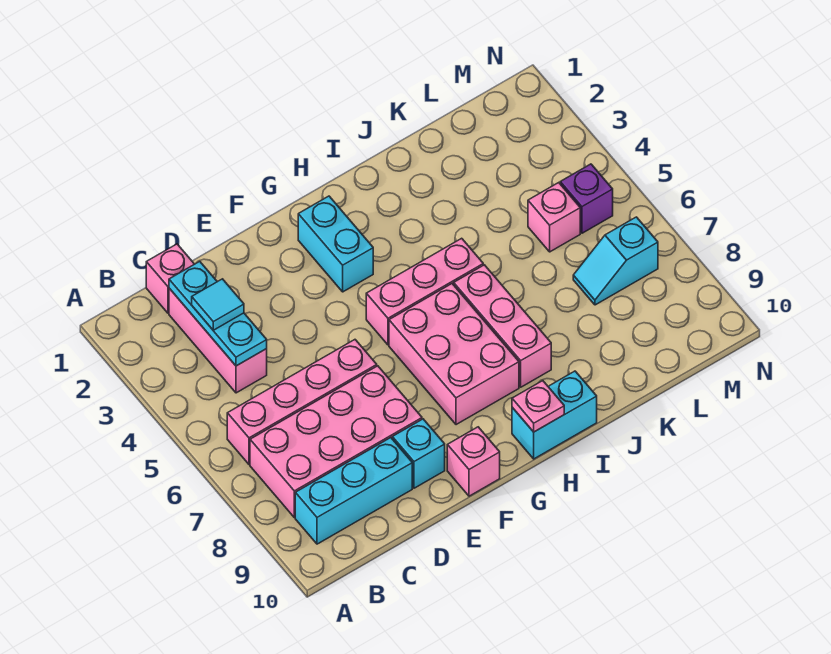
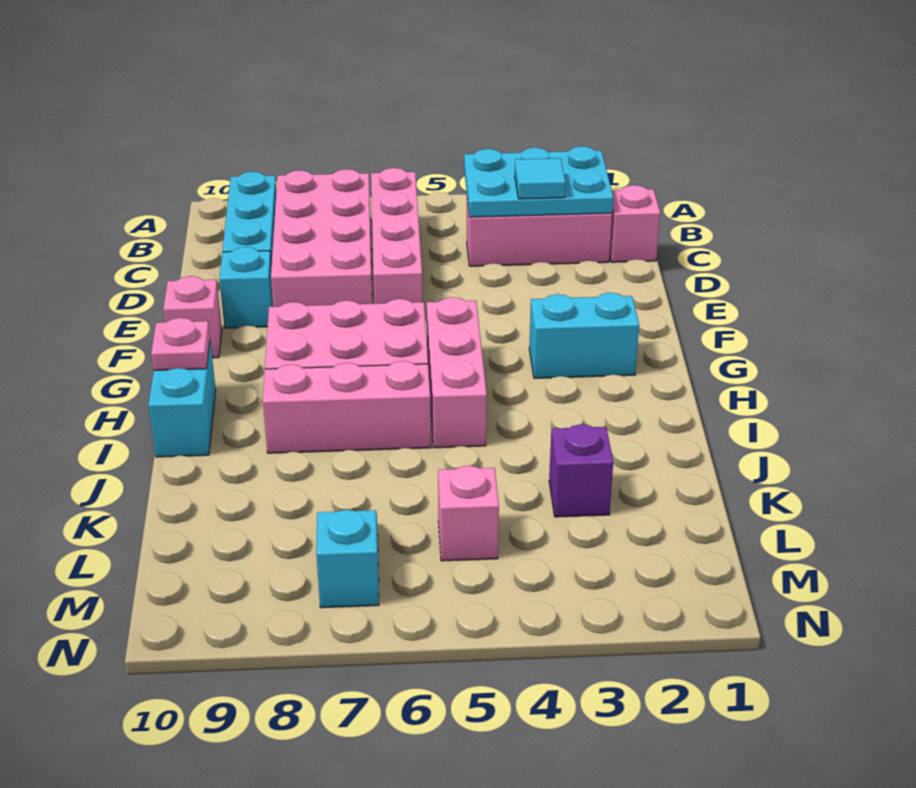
cyan 1x3 plate [169,261,267,366] -> cyan 2x3 plate [464,146,613,217]
purple 1x1 brick [560,164,613,233] -> purple 1x1 brick moved to [549,424,613,517]

